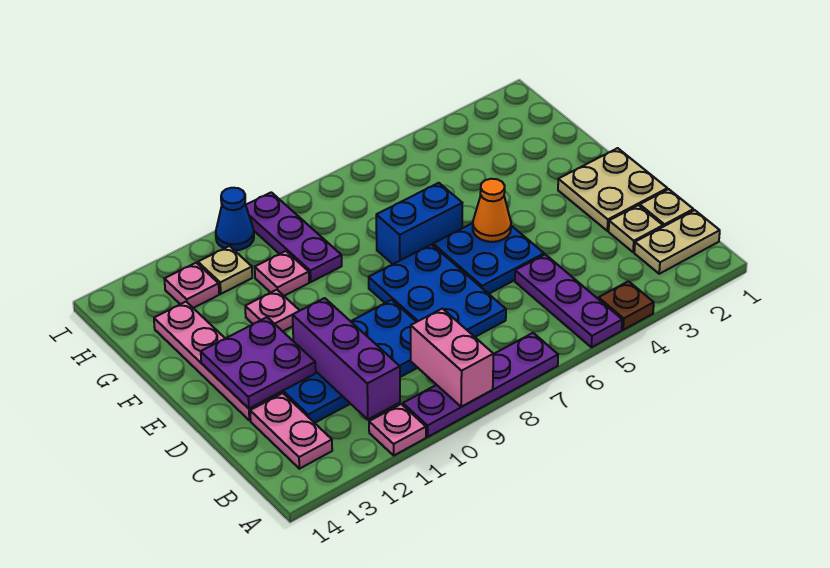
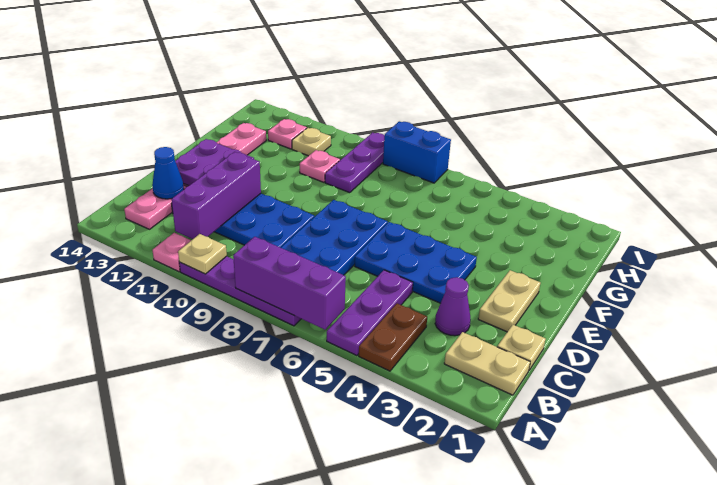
brown 1x1 plate [599,281,654,330] -> brown 1x2 plate [359,303,427,371]
none -> purple 1x3 brick [233,237,346,330]
pink 1x2 brick [411,309,494,407] -> none
tan 1x1 plate [609,205,663,252] -> tan 1x1 plate moved to [178,234,227,274]
none -> purple 1x1 cone [435,277,471,336]
tan 2x2 plate [558,148,667,231] -> tan 1x2 plate [478,270,541,332]
blue 2x2 plate [433,223,544,294] -> blue 2x3 plate [355,222,477,303]
orange 1x1 cone [473,179,511,242] -> none
blue 1x2 brick [376,183,462,264] -> blue 1x2 brick moved to [383,121,451,183]
pink 1x1 plate [245,290,300,331] -> none
blue 1x1 cone [216,188,254,250] -> blue 1x1 cone moved to [152,147,184,199]

